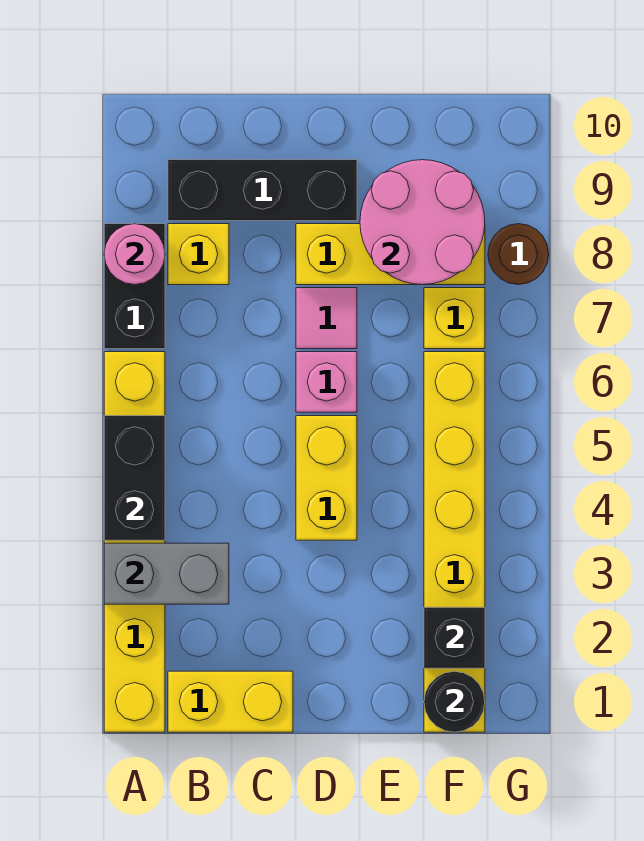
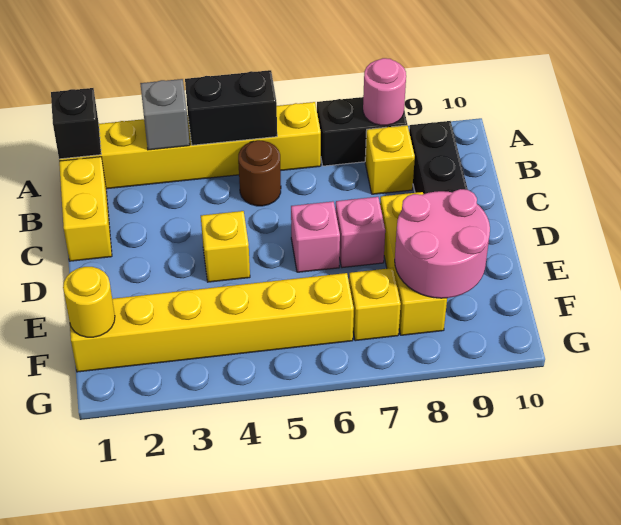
grey 1x2 brick [104,543,229,604] -> grey 1x1 brick [140,79,190,150]
yellow 1x2 brick [296,416,357,540] -> yellow 1x1 brick [201,211,250,282]
pink 1x1 tile [296,288,357,349] -> pink 1x1 brick [336,197,385,268]
black 1x1 round brick [424,671,485,732] -> yellow 1x1 round brick [63,267,115,337]
black 1x1 brick [424,607,485,668] -> black 1x1 brick moved to [51,88,101,159]
brown 1x1 round brick [488,224,549,285] -> brown 1x1 round brick moved to [238,140,281,206]

